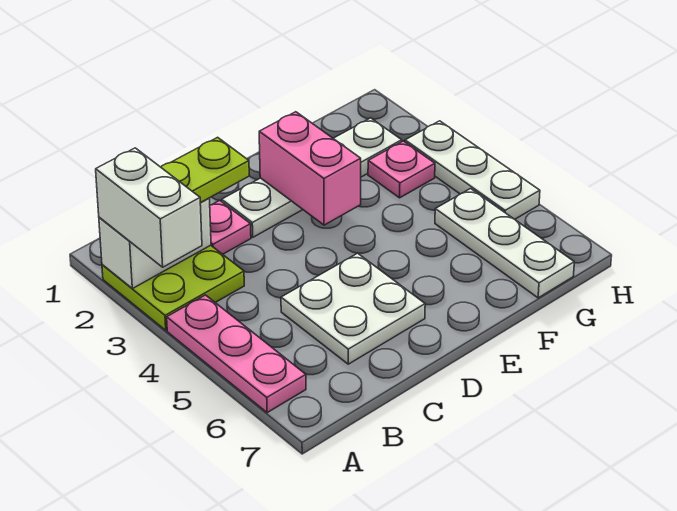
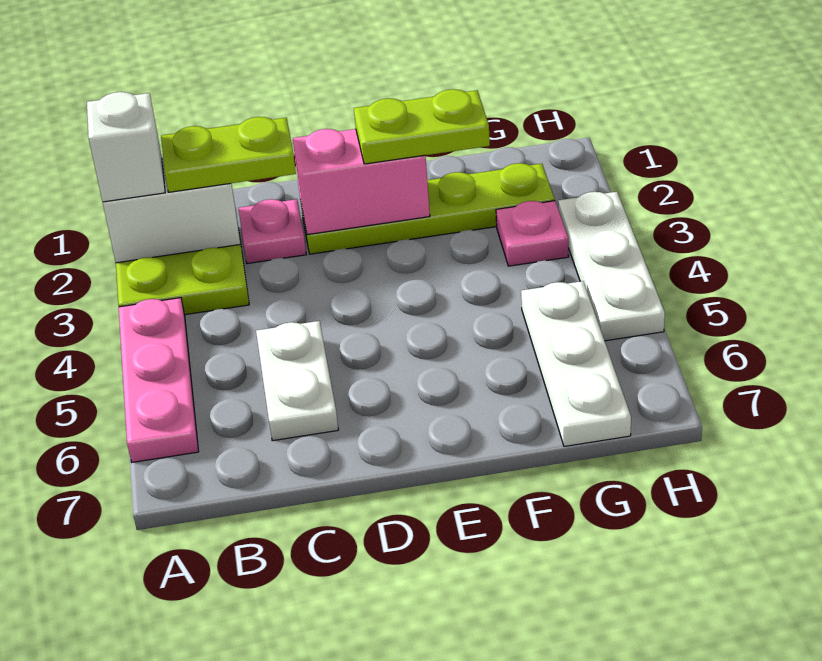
white 1x2 brick [96,148,202,267] -> white 1x1 brick [87,92,165,202]
white 2x2 plate [281,253,425,364] -> white 1x2 plate [256,321,338,441]
white 1x4 plate [222,118,402,237] -> lime 1x4 plate [301,163,555,254]
pink 1x2 brick [259,112,361,225] -> pink 1x2 brick turned to [293,129,430,235]
none -> lime 1x2 plate [354,89,490,164]

